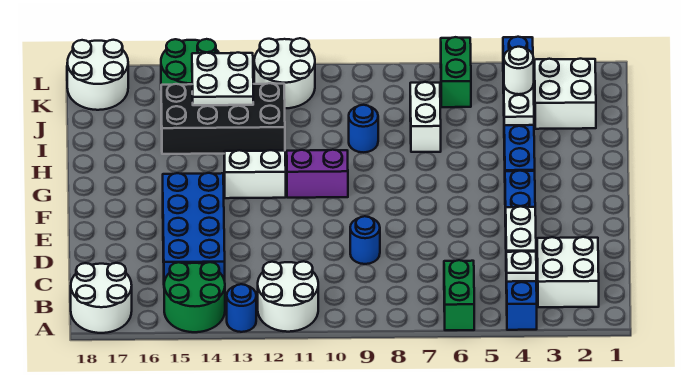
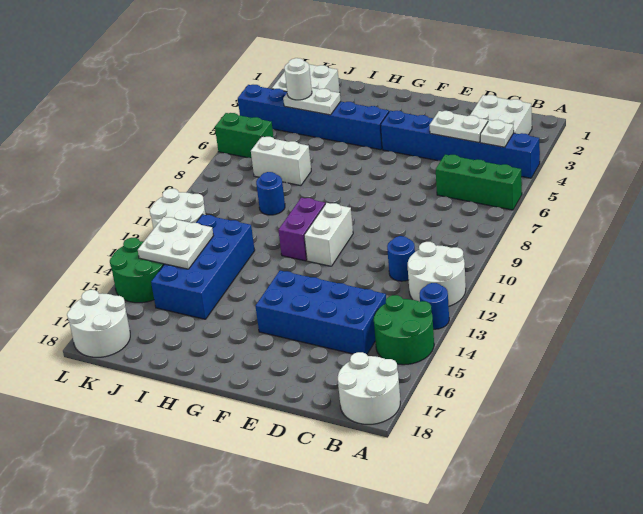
green 1x2 brick [444,260,474,330] -> green 1x3 brick [436,154,522,210]
blue 1x1 round brick [350,216,380,264] -> blue 1x1 round brick moved to [387,236,415,281]
white 1x2 brick [224,150,286,198] -> white 1x2 brick moved to [304,203,353,266]
black 2x4 brick [161,83,285,154] -> blue 2x4 brick [151,215,255,319]

